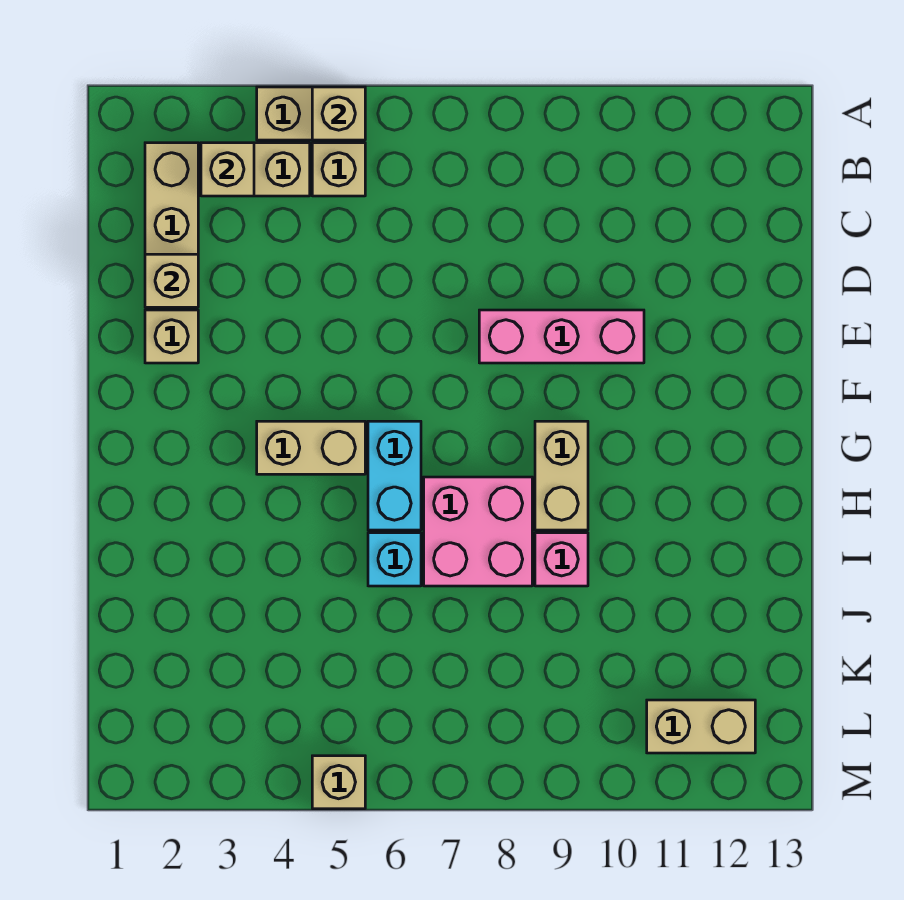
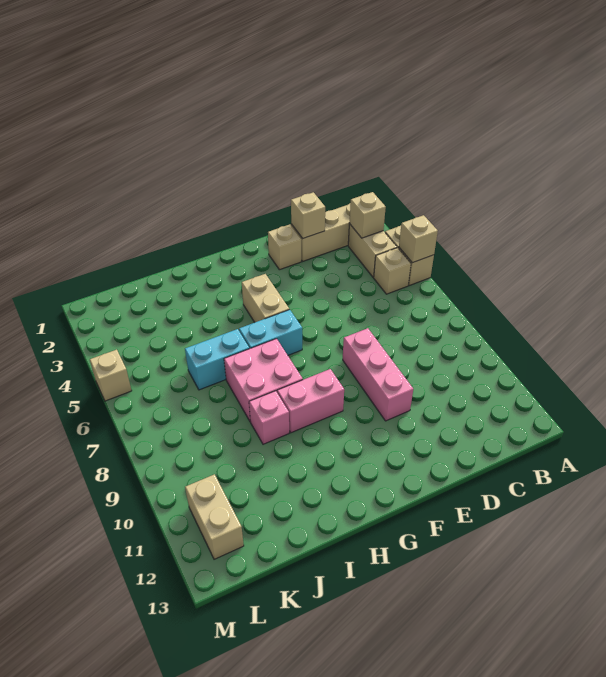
tan 1x2 brick [535,421,588,530] -> pink 1x2 brick [277,369,344,433]
cyan 1x1 brick [368,533,421,586] -> cyan 1x2 brick [185,329,249,390]

